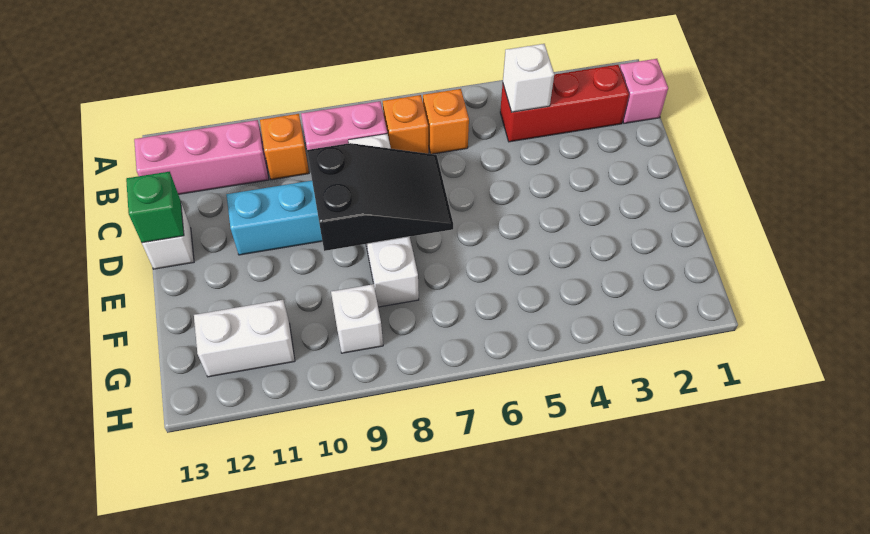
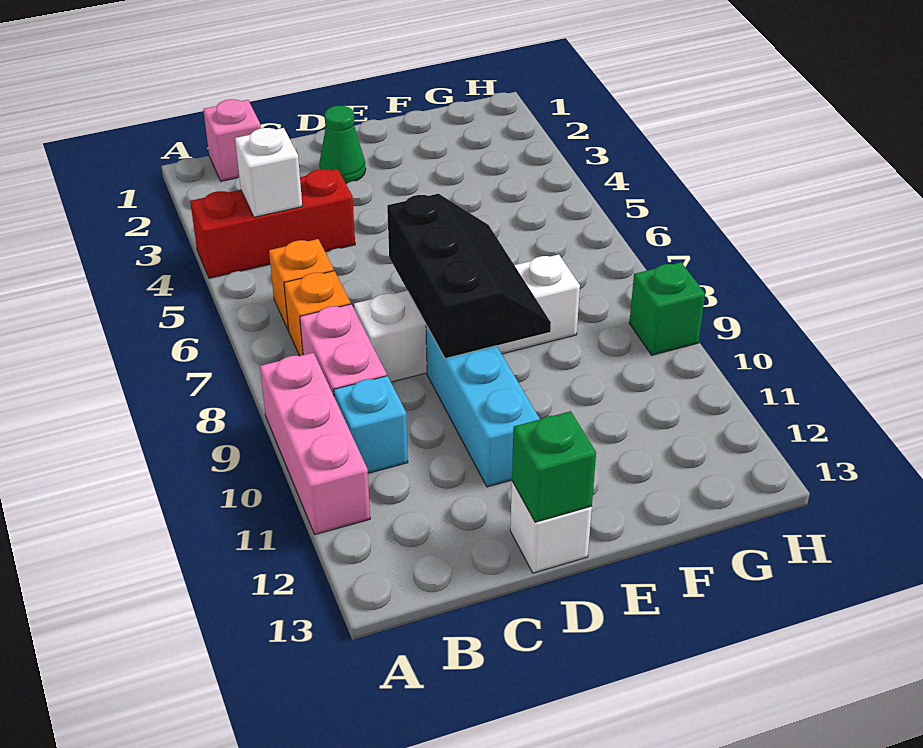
red 1x3 brick [500,65,629,142] -> red 1x3 brick turned to [190,169,355,278]
orange 1x1 brick [260,114,309,180] -> cyan 1x1 brick [334,376,408,473]
pink 1x3 brick [134,120,269,194] -> pink 1x3 brick moved to [260,353,370,534]
none -> green 1x1 cone [319,106,366,184]
black 2x3 slope [307,143,453,251] -> black 2x3 slope turned to [387,194,551,359]
white 1x1 brick [331,284,383,353] -> none
white 1x2 brick [194,300,295,377] -> none
none -> green 1x1 brick [629,262,705,355]

